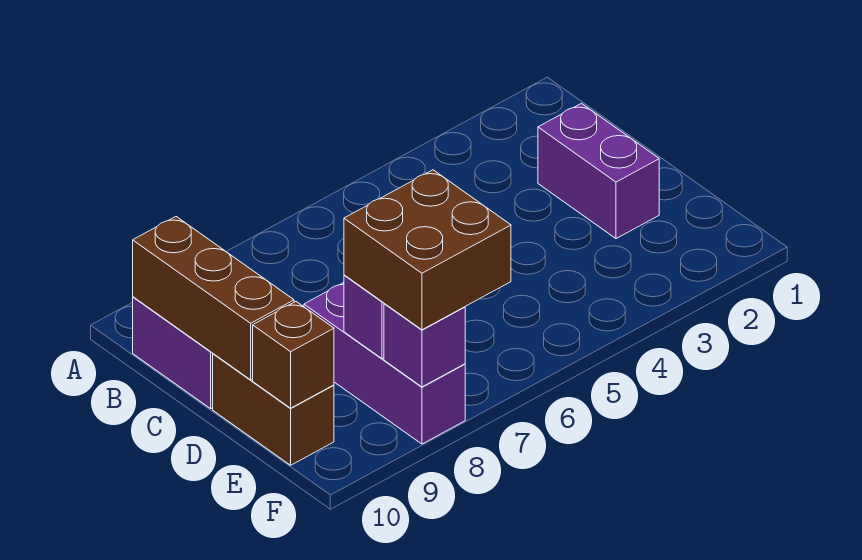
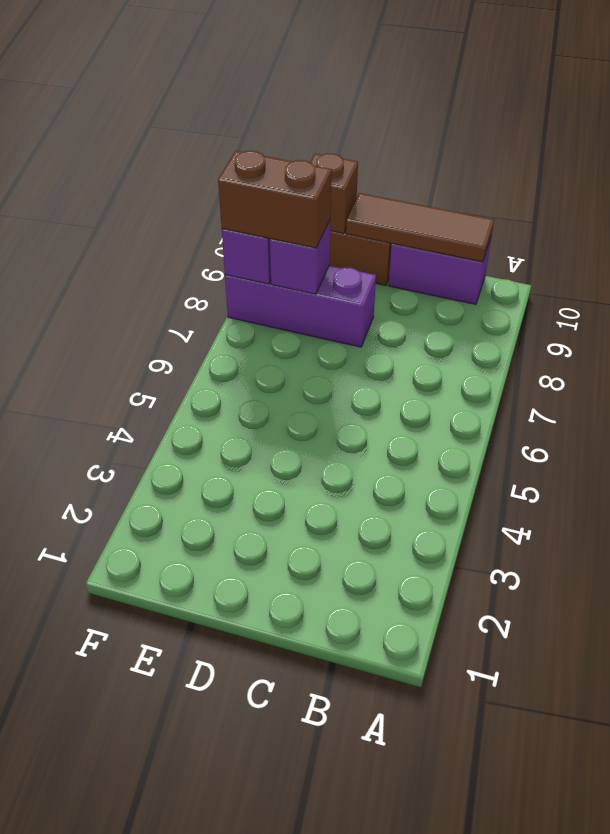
brown 1x3 brick [133,217,294,380] -> brown 1x3 tile [346,193,494,262]
purple 1x2 brick [538,103,659,239] -> none
brown 2x2 brick [344,170,511,330] -> brown 1x2 brick [218,151,332,248]

